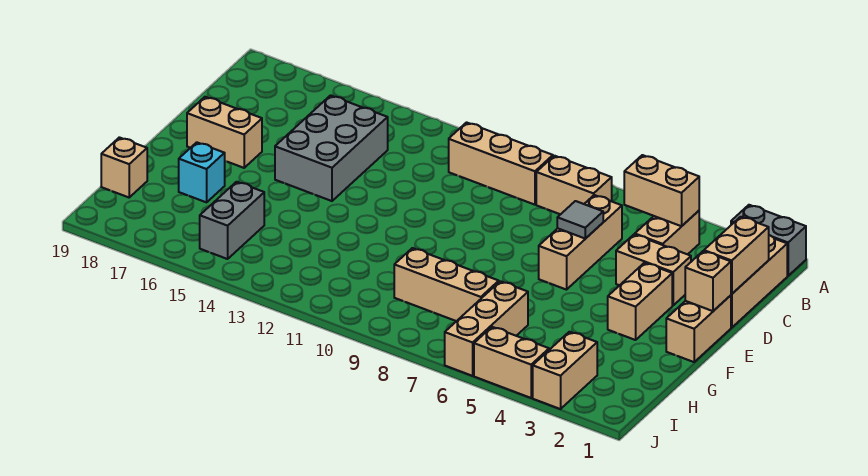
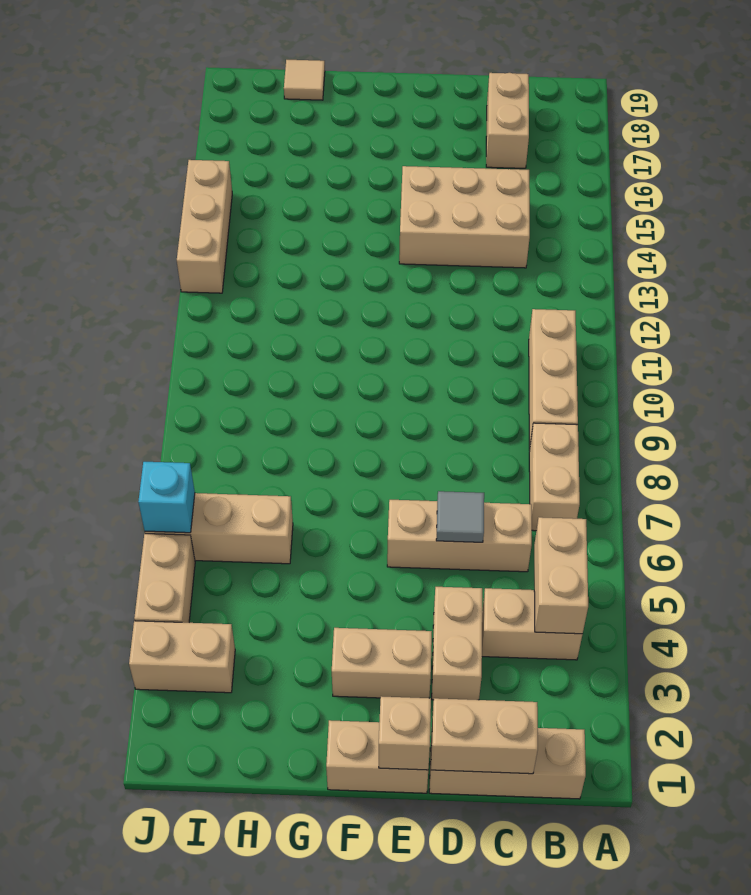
grey 1x2 brick [731,205,806,276] -> none
grey 2x3 brick [275,95,388,201] -> tan 2x3 brick [399,166,530,268]
tan 1x2 brick [187,97,262,168] -> tan 1x2 brick moved to [486,73,529,168]
cyan 1x1 brick [179,142,225,202] -> cyan 1x1 brick moved to [138,462,195,533]
tan 1x3 brick [394,248,499,321] -> tan 1x3 brick moved to [177,160,232,293]
grey 1x2 brick [200,182,264,259] -> none
tan 1x1 brick [101,137,147,197] -> tan 1x1 tile [284,60,325,100]

